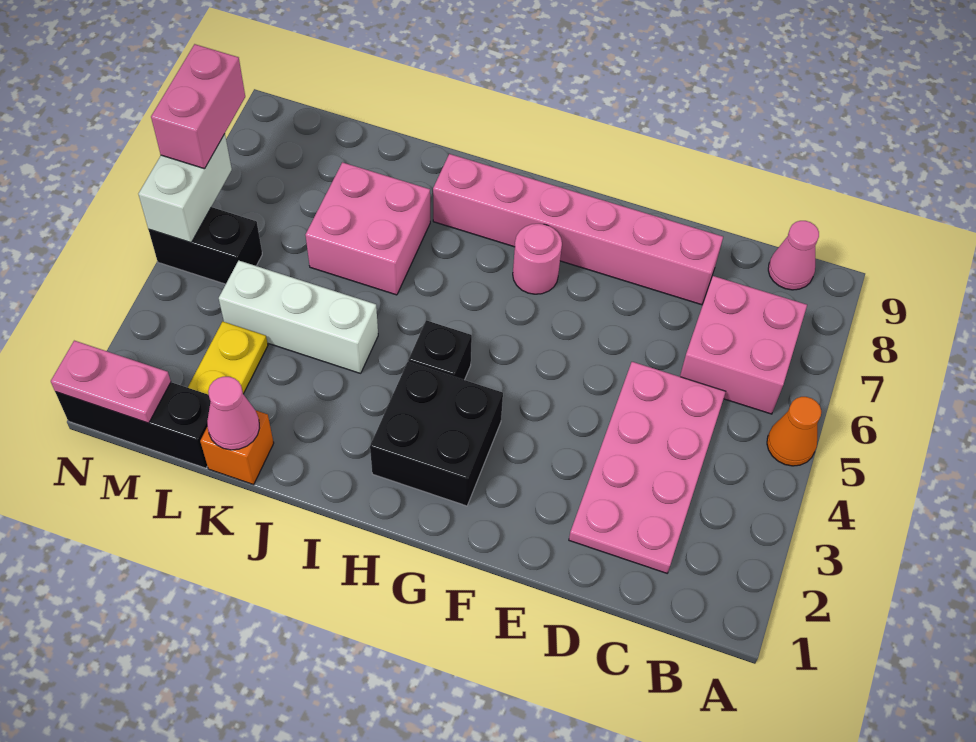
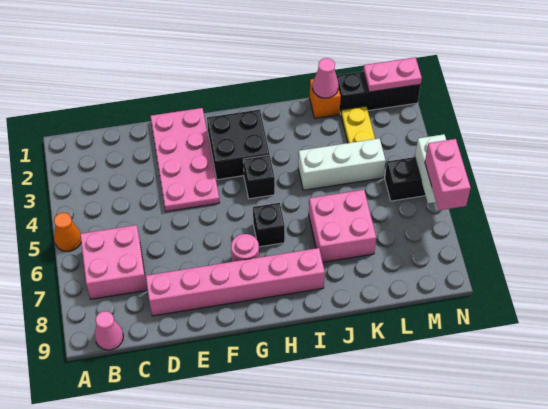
pink 2x4 plate [569,362,726,573] -> pink 2x4 plate moved to [151,108,220,212]
none -> black 1x1 brick [253,203,285,247]

